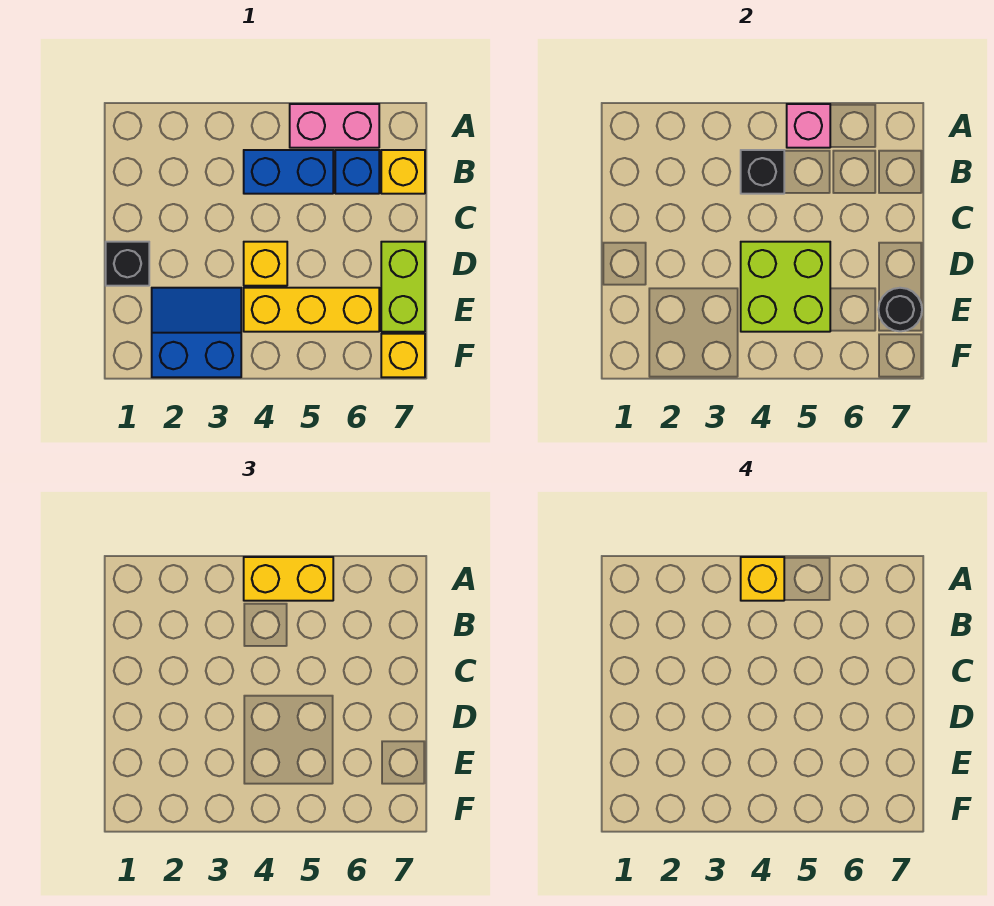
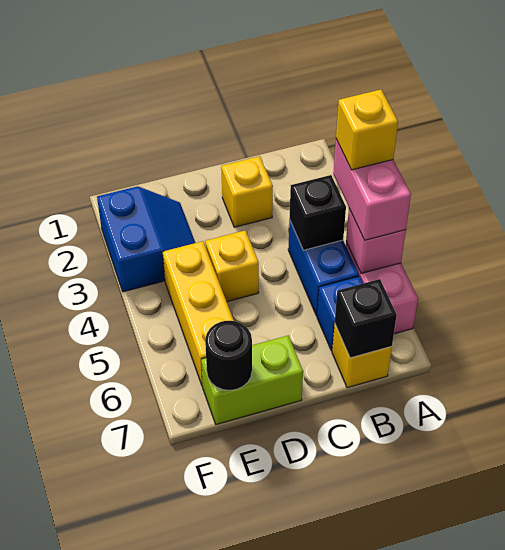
yellow 1x2 brick [244,557,333,601] -> pink 1x2 brick [333,139,411,240]
black 1x1 brick [106,242,149,286] -> black 1x1 brick moved to [335,279,397,358]
lime 2x2 brick [741,242,830,332] -> none
yellow 1x1 brick [381,334,425,377] -> yellow 1x1 brick moved to [221,156,273,227]

